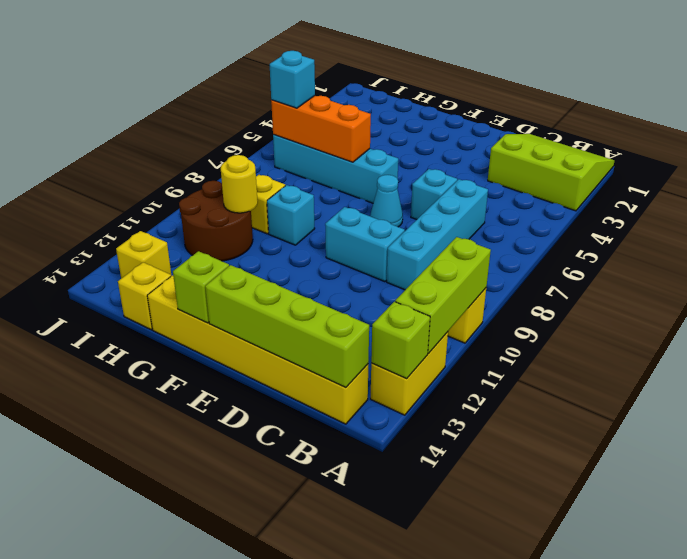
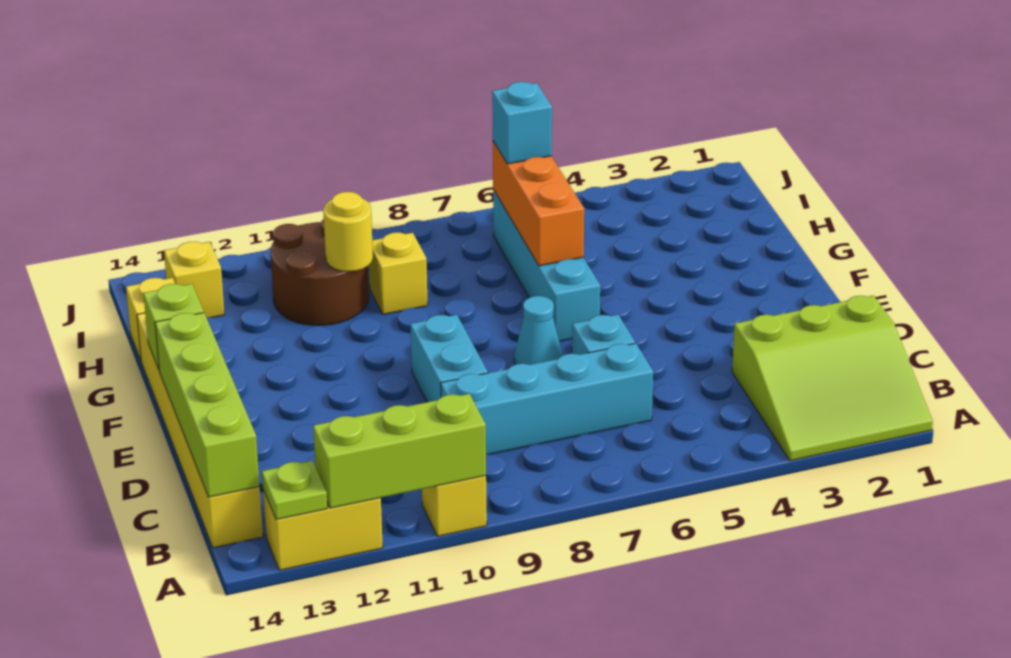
lime 3x3 slope [488,134,614,211] -> lime 3x3 slope turned to [732,296,933,461]
lime 1x1 brick [371,302,430,378] -> lime 1x1 plate [262,461,327,520]
cyan 1x1 brick [267,185,315,245] -> none

